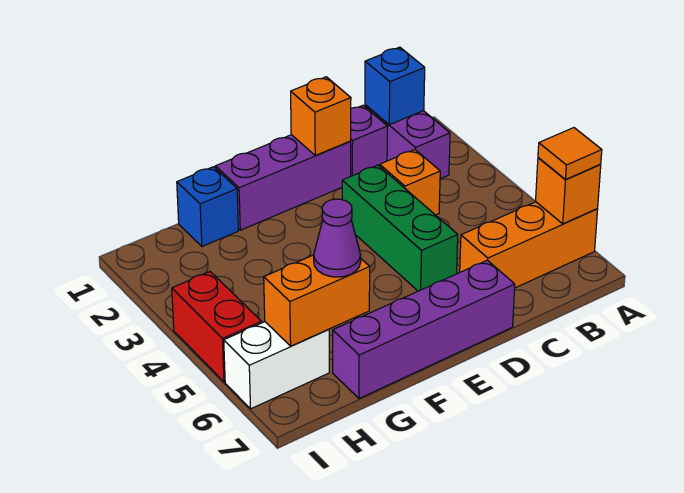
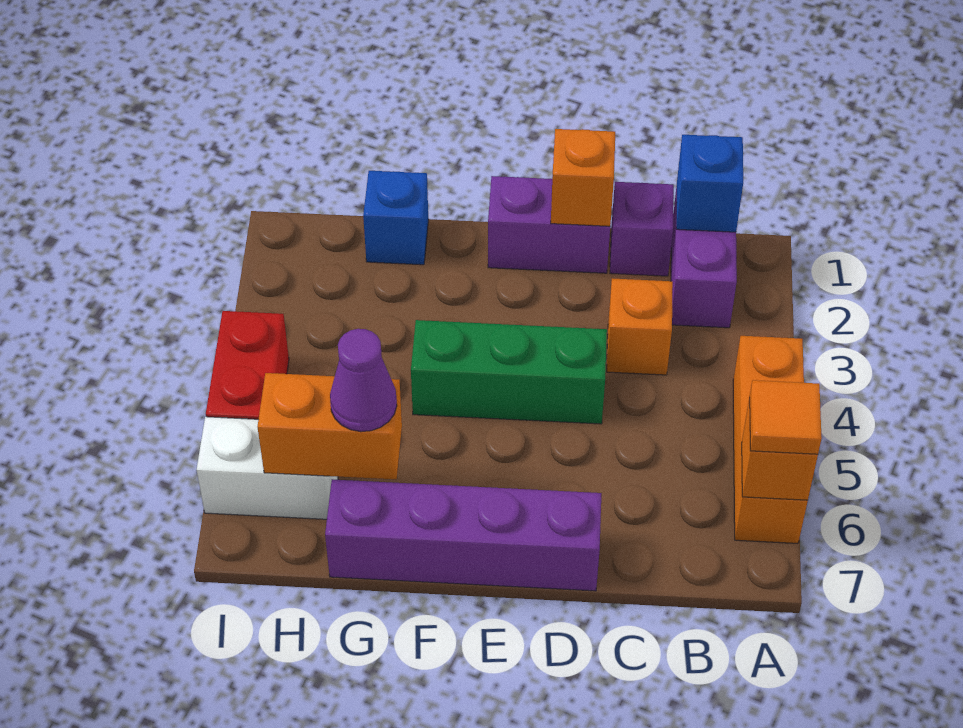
orange 1x3 brick [460,202,598,288] -> orange 1x3 brick turned to [733,336,808,543]
purple 1x3 brick [215,135,351,230] -> purple 1x2 brick [488,176,610,273]
green 1x3 brick [342,165,458,291] -> green 1x3 brick turned to [411,320,607,424]

